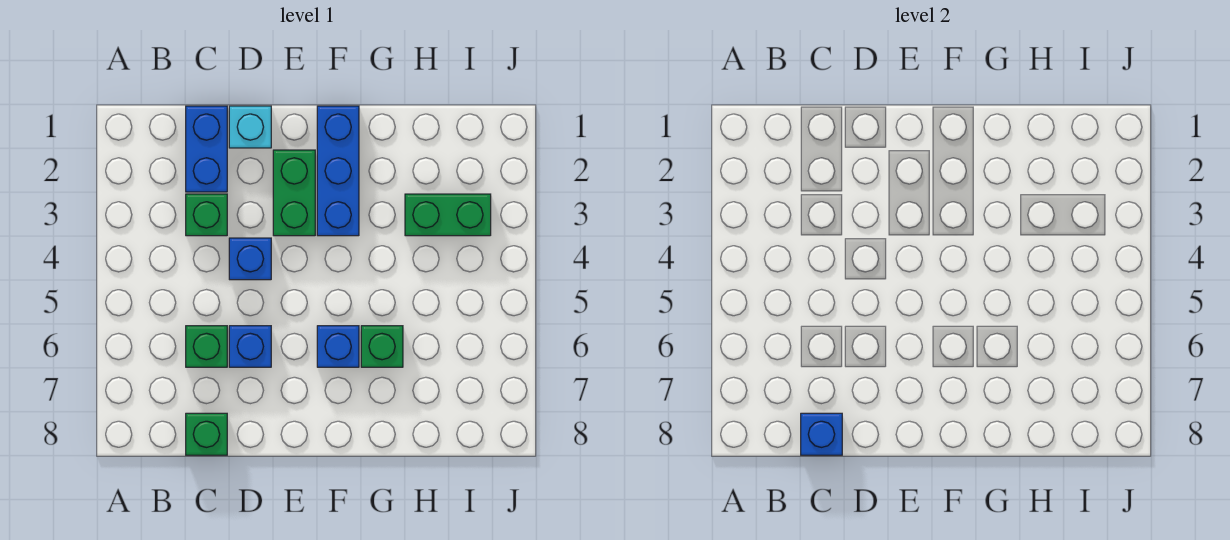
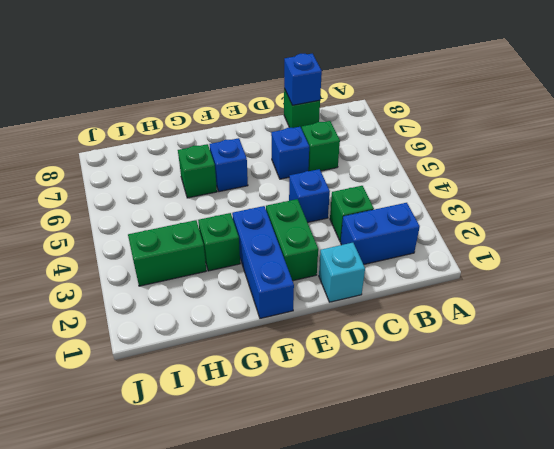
blue 1x2 brick [186,106,227,192] -> blue 1x2 brick turned to [341,203,420,265]
none -> green 1x1 brick [198,213,240,271]

